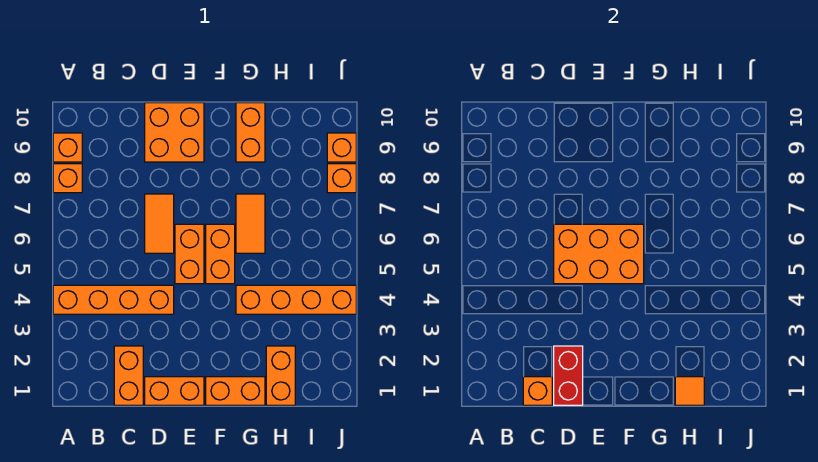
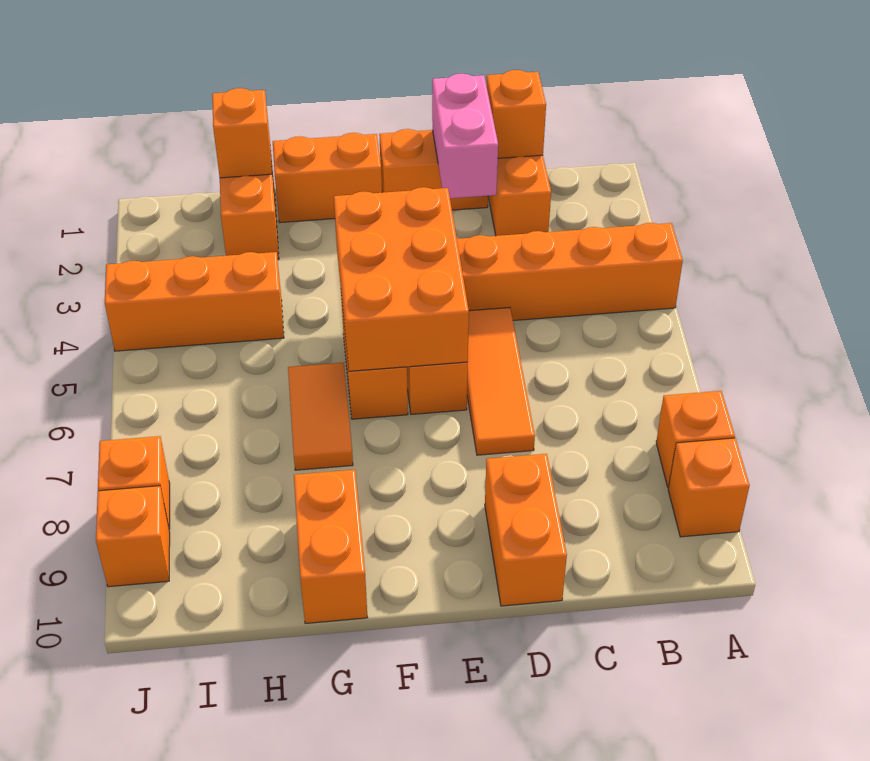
red 1x2 brick [554,346,583,405] -> pink 1x2 brick [432,74,498,198]
orange 2x3 brick [554,224,644,284] -> orange 2x3 brick turned to [334,187,469,371]
orange 1x2 tile [145,194,174,253] -> orange 1x3 tile [467,308,535,455]
orange 2x2 brick [145,103,204,162] -> orange 1x2 brick [485,454,567,606]
orange 1x4 brick [236,285,356,314] -> orange 1x3 brick [105,252,284,351]
orange 1x1 tile [675,377,704,405] -> orange 1x1 brick [212,88,272,178]

